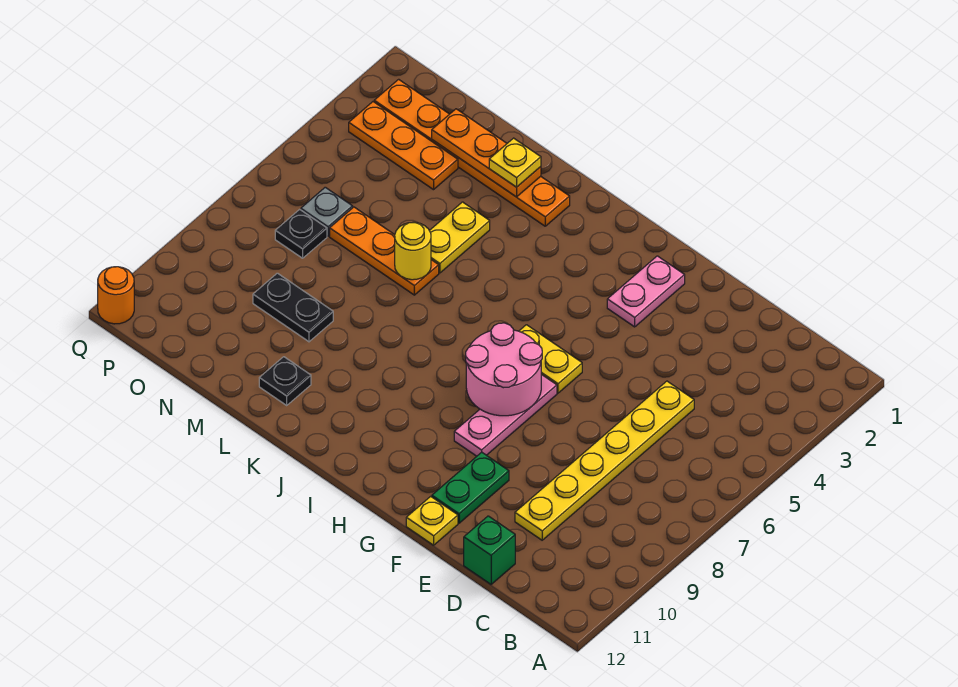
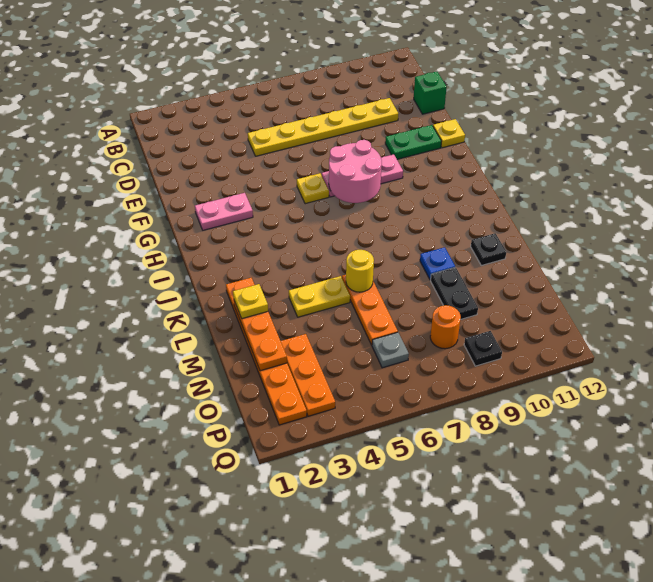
yellow 1x2 plate [519,325,582,393] -> yellow 1x1 plate [297,173,329,204]
none -> blue 1x1 plate [420,247,455,280]
black 1x1 plate [275,209,327,258] -> black 1x1 plate moved to [464,331,502,366]
orange 1x1 round brick [98,267,134,324] -> orange 1x1 round brick moved to [430,305,461,349]

